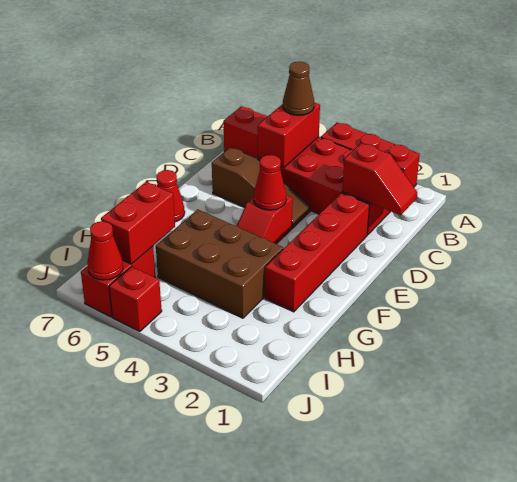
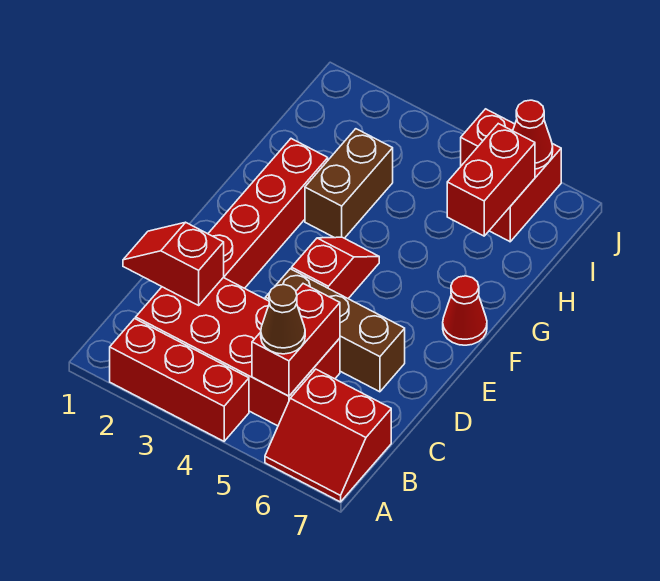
brown 1x3 slope [212,147,310,228] -> brown 1x3 brick [265,269,405,392]
red 1x1 cone [254,155,286,210] -> none
brown 2x3 brick [156,209,283,318] -> brown 1x2 brick [305,129,393,238]

